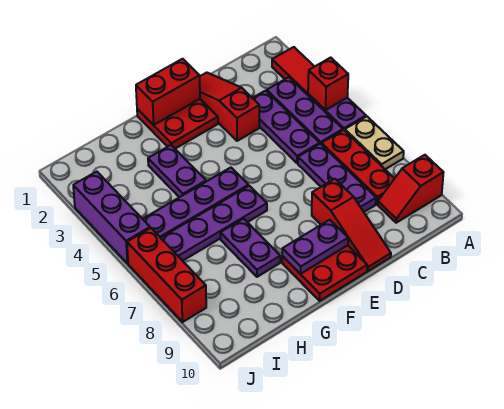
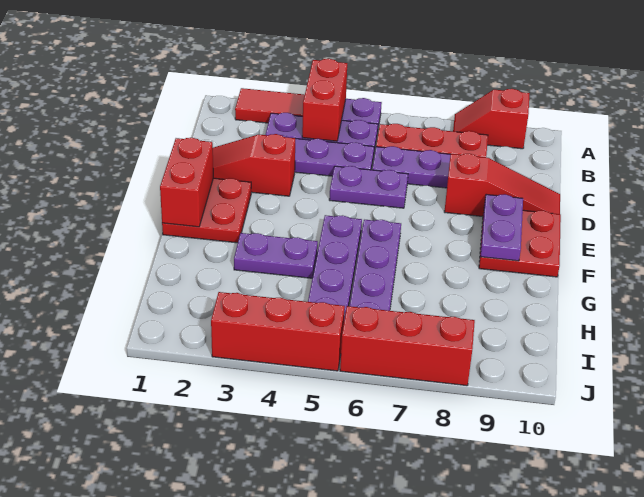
red 1x1 brick [308,58,348,110] -> red 1x2 brick [302,59,347,141]
tan 1x2 plate [345,116,404,169] -> none
red 1x2 slope [378,155,444,223] -> red 1x2 slope turned to [453,89,530,149]
purple 1x2 plate [220,219,280,277] -> purple 1x2 plate moved to [329,166,408,208]
purple 1x3 brick [73,172,150,263] -> red 1x3 brick [211,292,345,371]

